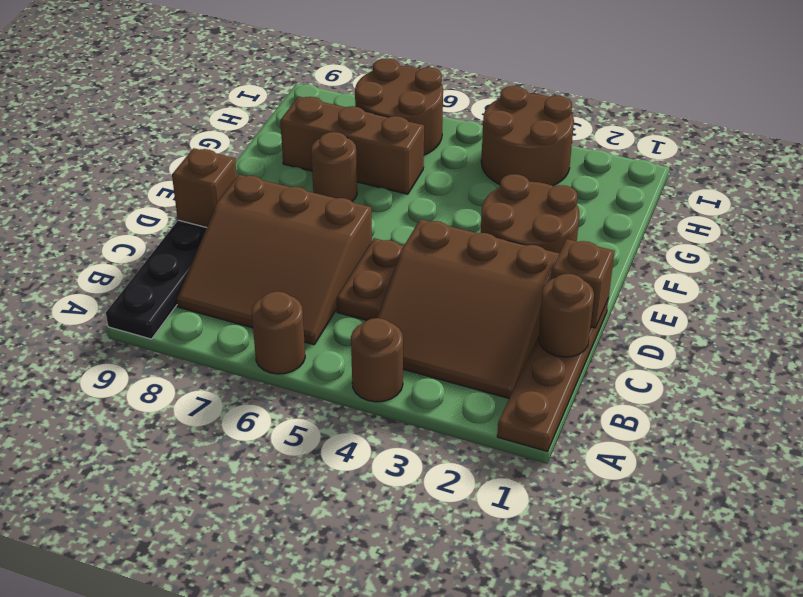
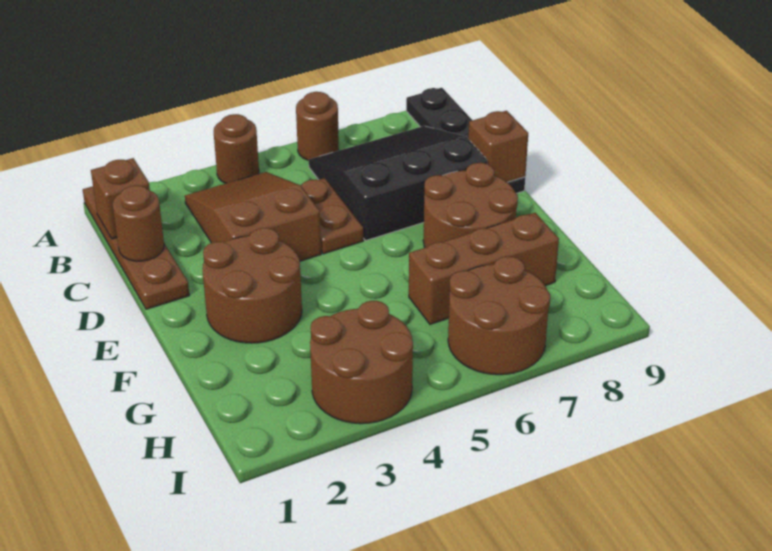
brown 3x3 slope [377,219,559,398] -> brown 2x3 slope [185,172,321,261]
brown 3x3 slope [177,175,372,345] -> black 3x3 slope [309,126,487,241]
brown 1x1 brick [551,239,614,328] -> brown 1x1 brick moved to [91,158,150,239]
brown 1x1 round brick [311,132,357,201] -> brown 2x2 round brick [423,163,518,248]

